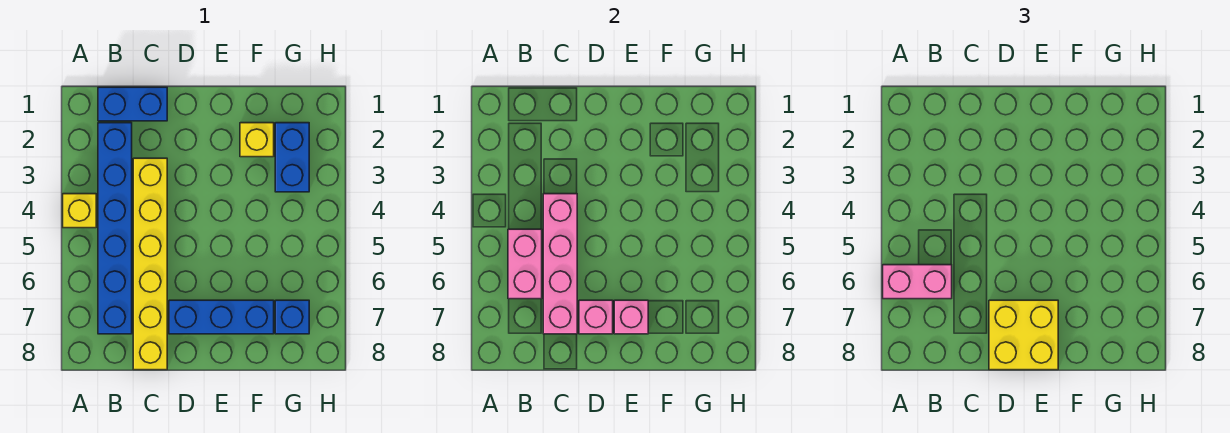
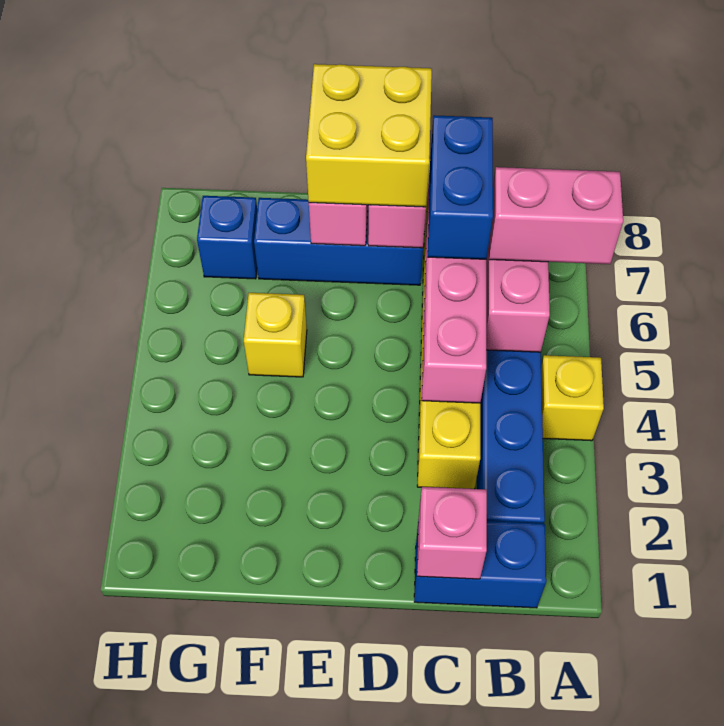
none -> pink 1x1 brick [417,487,487,579]
yellow 1x1 brick [240,123,274,157] -> yellow 1x1 brick moved to [244,293,307,377]
blue 1x2 brick [275,123,309,192] -> blue 1x2 brick moved to [428,115,493,259]

